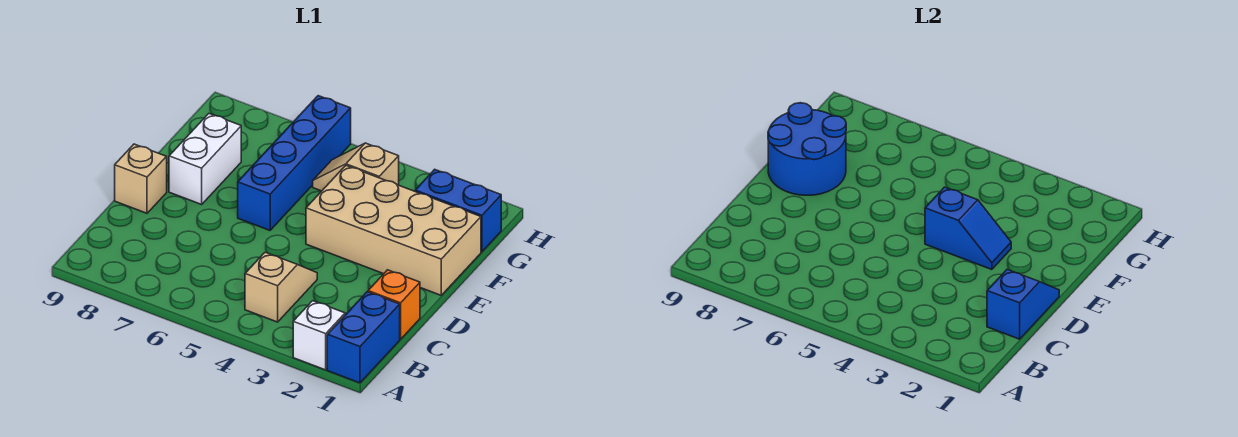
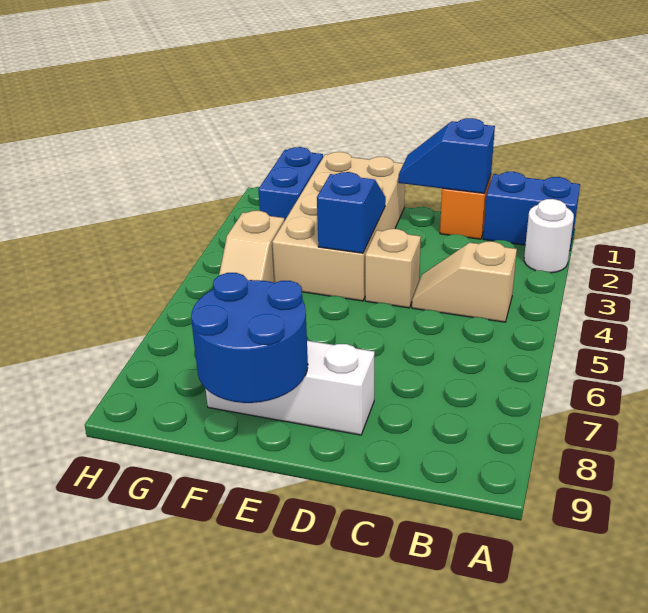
white 1x1 brick [293,301,345,370] -> white 1x1 round brick [524,199,574,273]
tan 1x1 brick [115,144,167,213] -> tan 1x1 brick moved to [365,229,421,308]
blue 1x4 brick [238,96,351,230] -> none
white 1x2 brick [169,114,241,204] -> white 1x3 brick [206,341,375,435]

